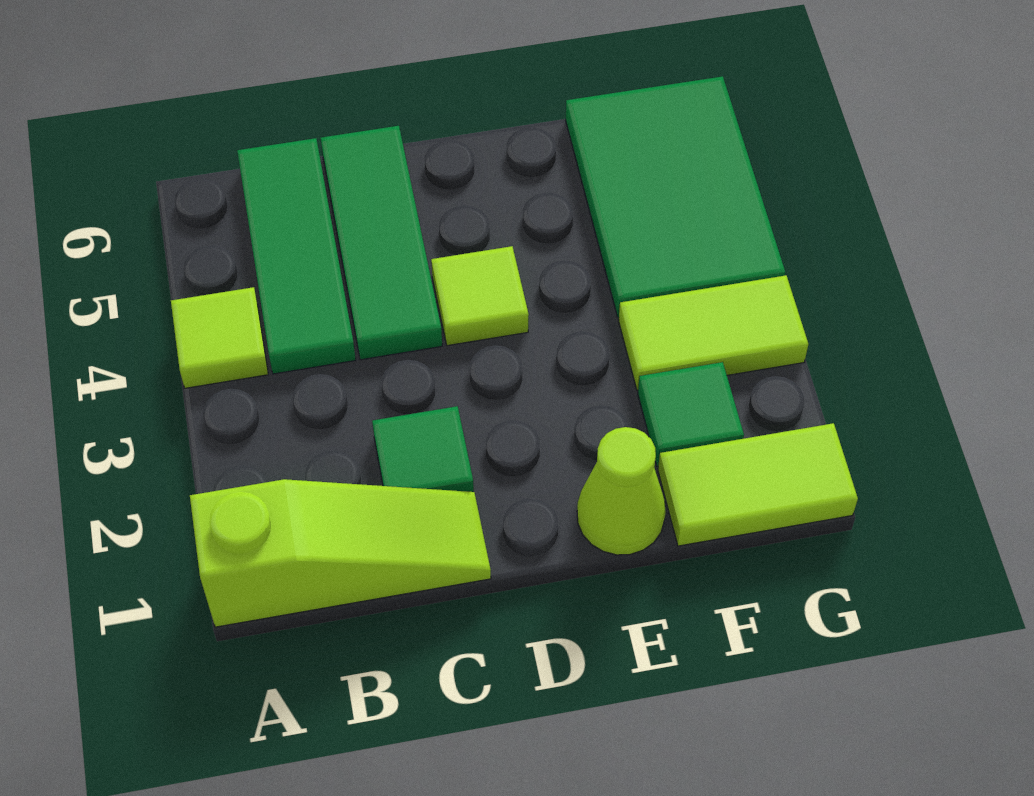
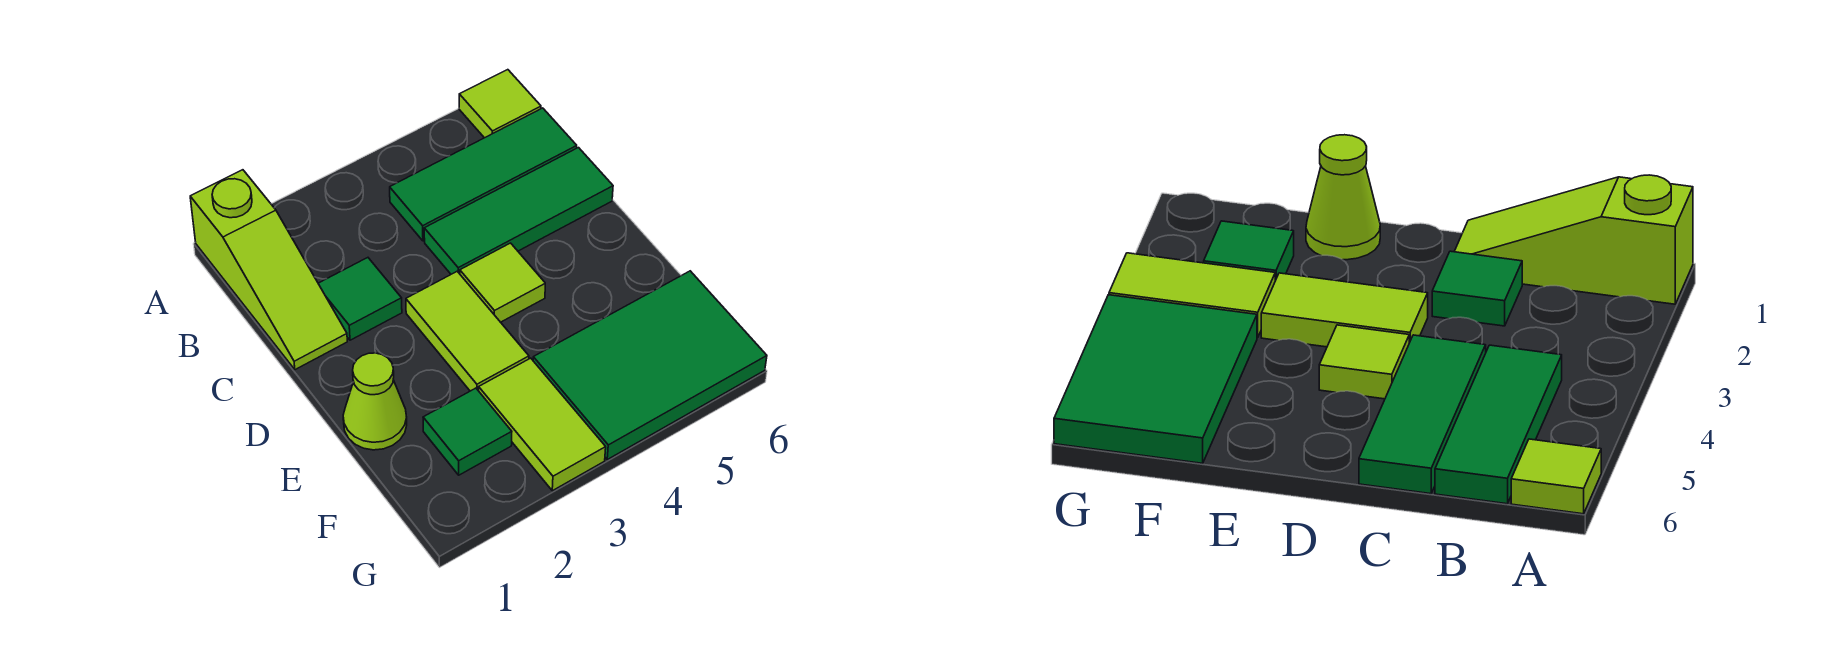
lime 1x1 tile [171,287,268,388] -> lime 1x1 tile moved to [459,70,541,138]
lime 1x2 tile [658,423,858,546] -> lime 1x2 tile moved to [406,271,529,391]

